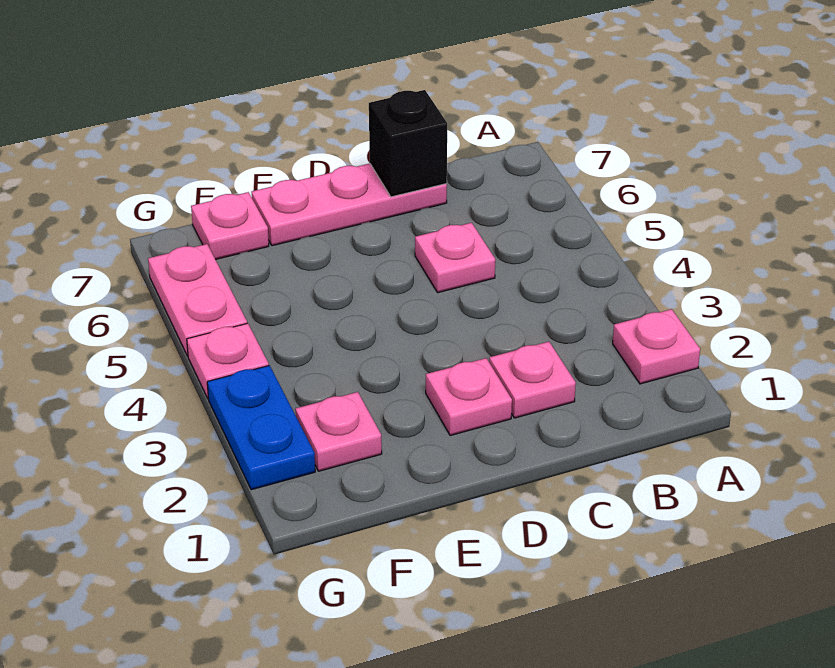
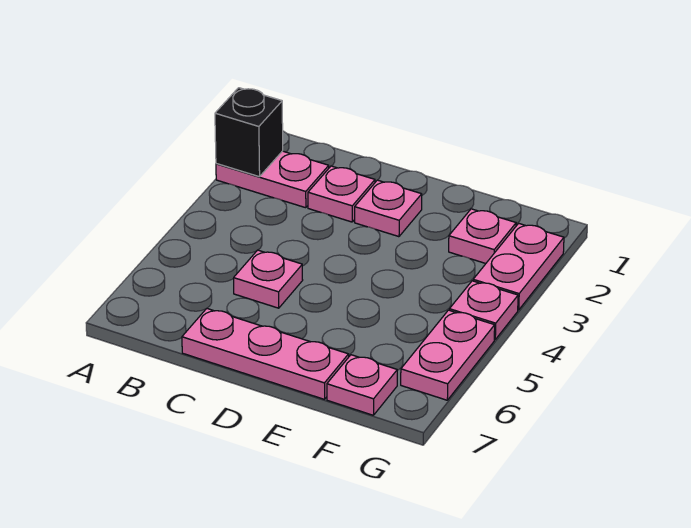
pink 1x1 plate [613,309,700,384] -> pink 1x2 plate [216,151,329,208]
black 1x1 brick [369,90,447,197] -> black 1x1 brick moved to [215,88,283,177]
blue 1x2 plate [207,365,315,490] -> pink 1x2 plate [473,223,564,310]

